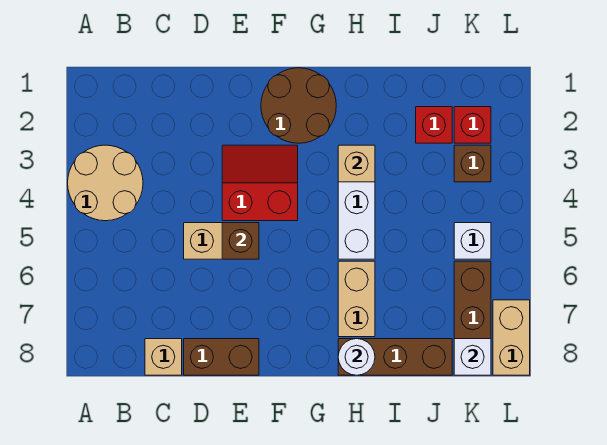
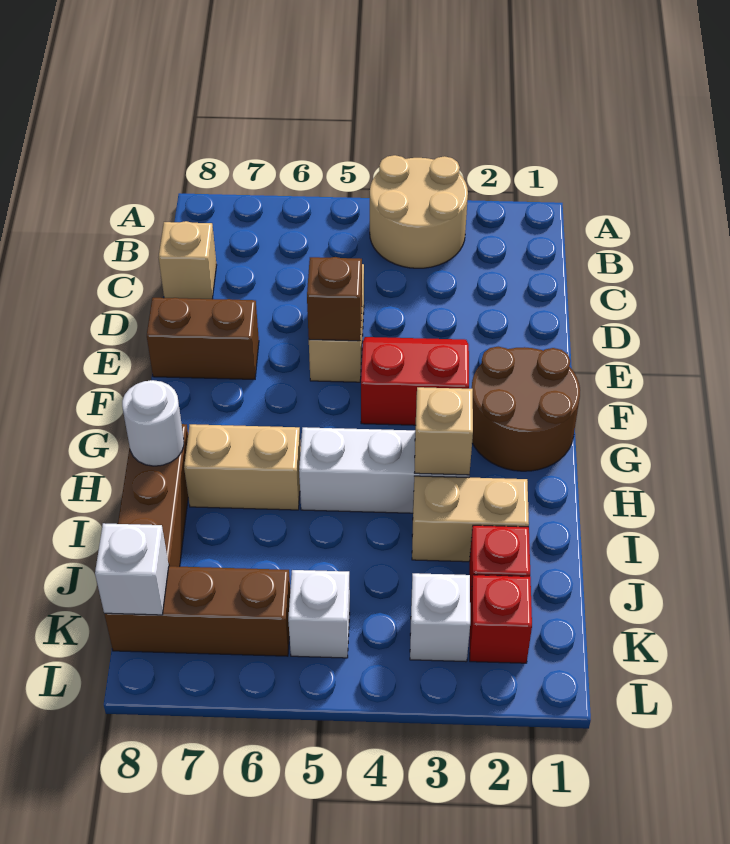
brown 1x2 brick [184,339,259,375] -> brown 1x2 brick turned to [147,298,259,379]
red 2x2 slope [222,145,298,221] -> red 2x2 slope turned to [361,337,469,425]
brown 1x1 brick [454,145,491,182] -> white 1x1 brick [410,573,470,662]
tan 1x2 brick [493,300,530,375] -> tan 1x2 brick moved to [412,476,529,562]

